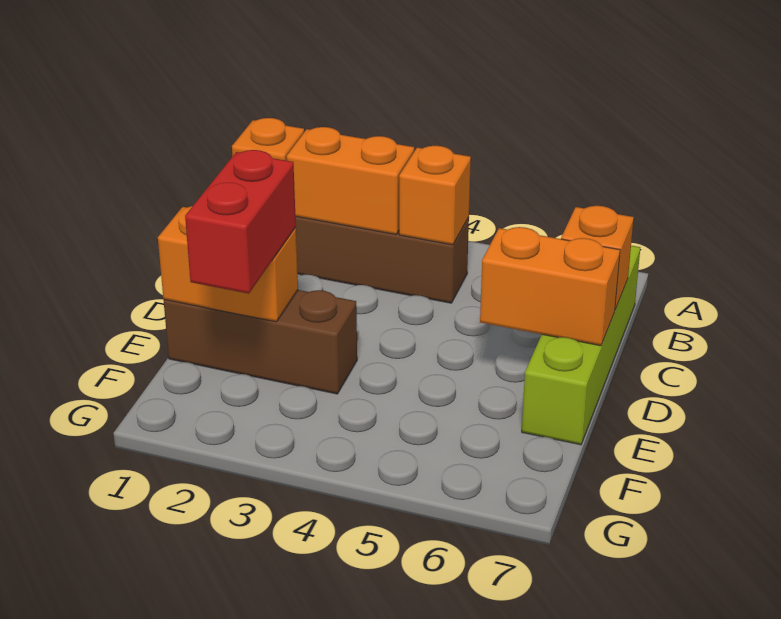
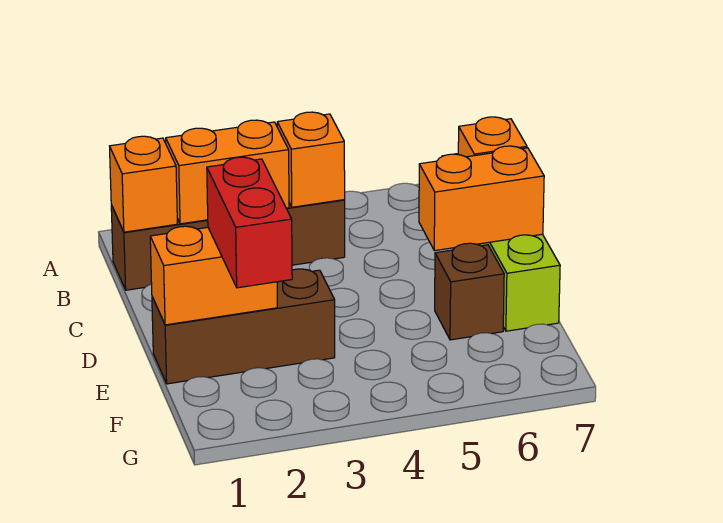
none -> brown 1x1 brick [435,243,504,340]

